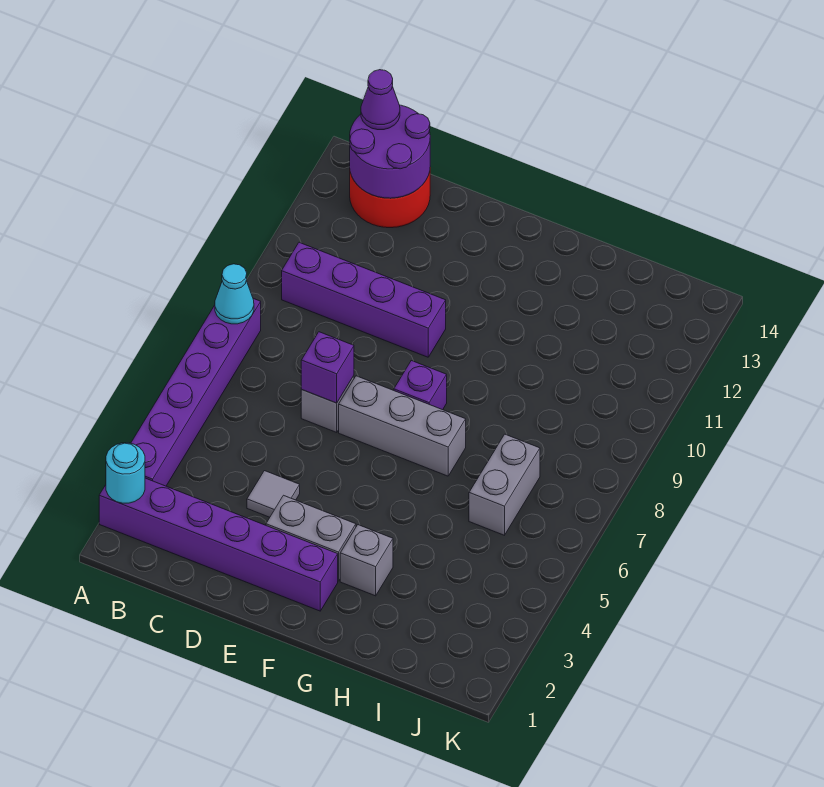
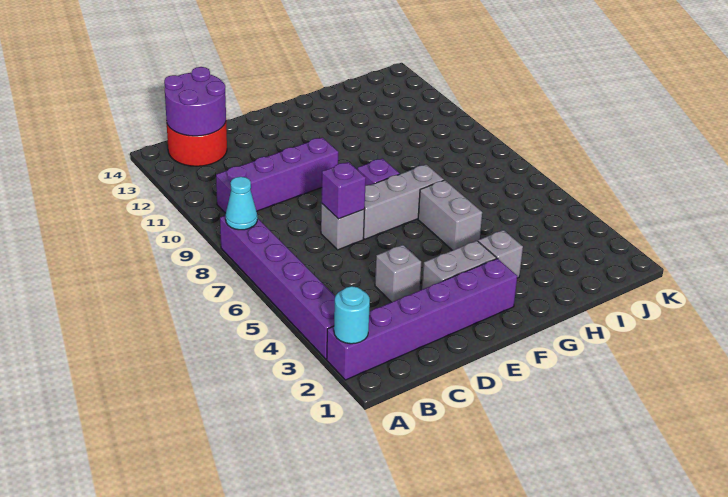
purple 1x1 cone [361,70,400,130] -> none
grey 1x1 tile [247,471,300,517] -> grey 1x1 brick [375,245,421,302]
grey 1x2 brick [469,434,540,535] -> grey 1x2 brick moved to [418,180,482,250]

